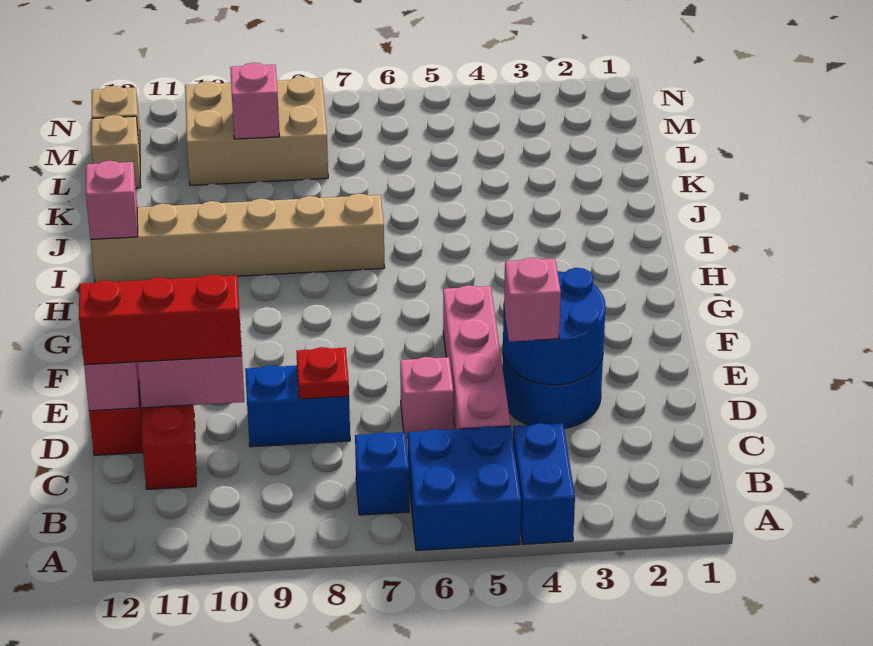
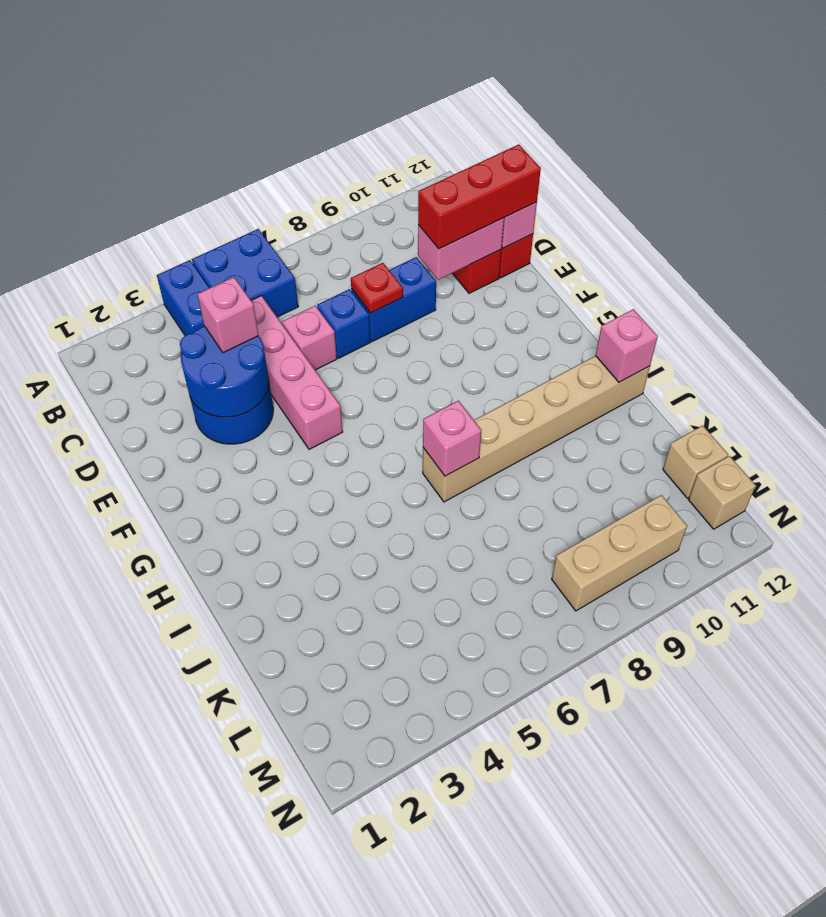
blue 1x1 brick [355,432,409,515] -> blue 1x1 brick moved to [317,289,370,358]
tan 2x3 brick [185,77,328,185] -> tan 1x3 brick [552,495,687,611]
pink 1x1 brick [230,63,280,139] -> pink 1x1 brick moved to [423,401,481,476]

